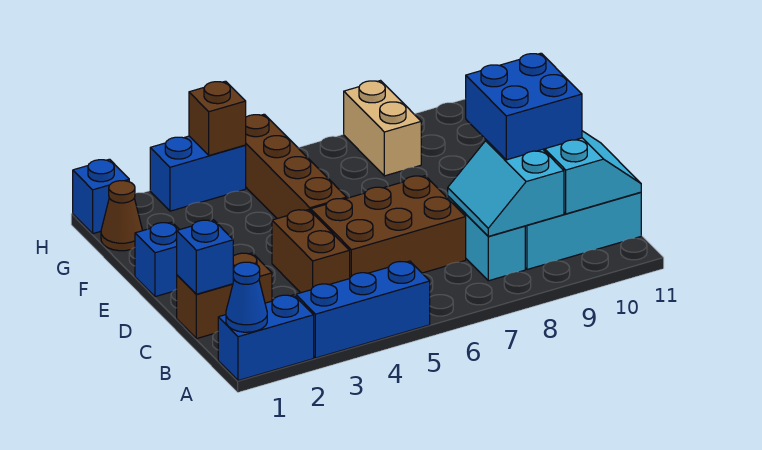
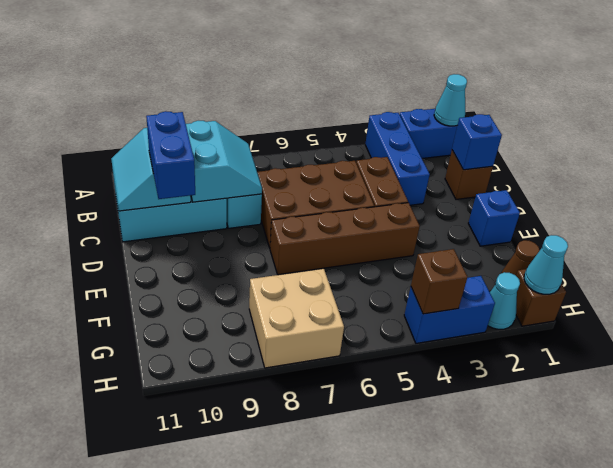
blue 1x1 cone [226,262,267,332] -> cyan 1x1 cone [434,74,467,126]
blue 1x3 brick [296,261,430,358] -> blue 1x3 brick turned to [365,112,430,205]
brown 1x2 brick [177,253,272,339] -> brown 1x1 brick [445,150,493,199]
blue 2x2 brick [466,53,582,160] -> blue 1x2 brick [146,111,195,199]
brown 1x4 brick [245,114,347,219] -> brown 1x4 brick turned to [270,203,420,275]
tan 1x2 brick [344,81,421,176] -> tan 2x2 brick [249,269,344,368]
blue 1x1 brick [73,159,129,234] -> brown 1x1 brick [516,269,566,326]
none -> cyan 1x1 cone [524,235,568,294]
none -> cyan 1x1 cone [488,272,520,329]

